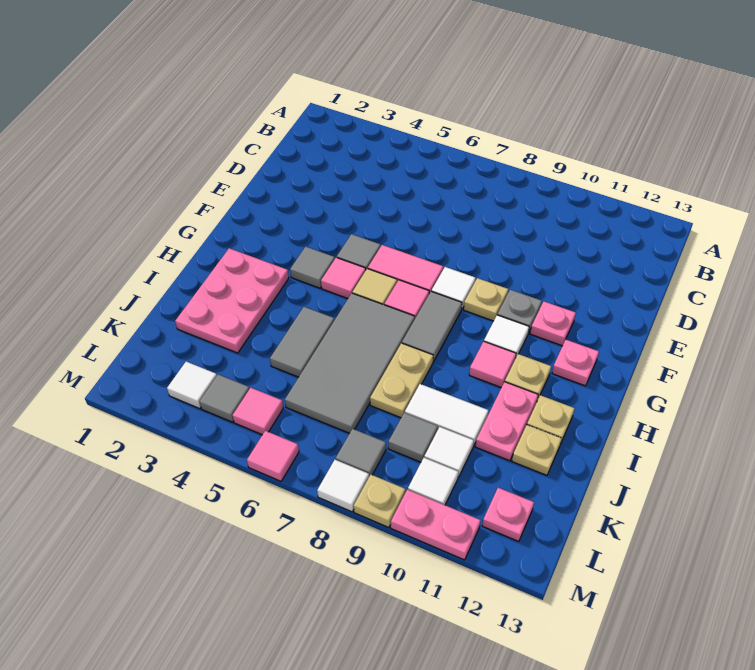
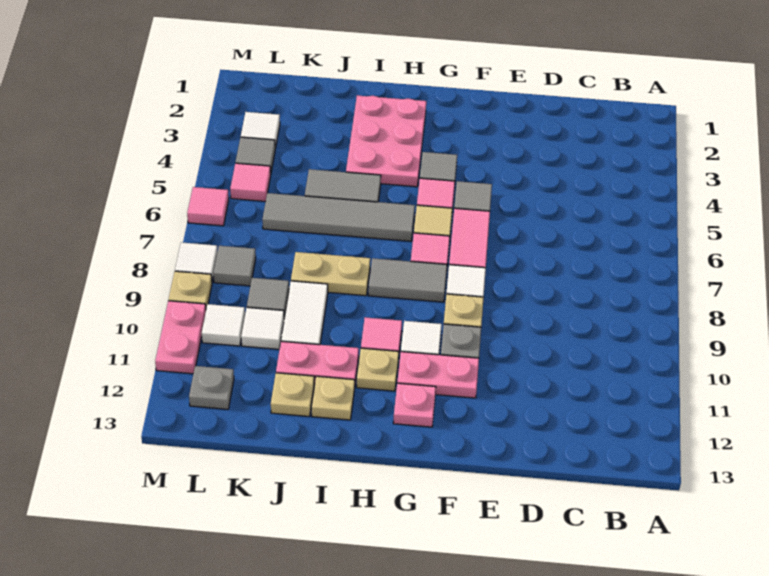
pink 1x1 plate [530,302,576,346] -> pink 1x2 plate [397,352,479,398]
pink 2x3 plate [175,248,289,353] -> pink 2x3 plate turned to [346,95,426,187]
grey 2x4 tile [285,293,415,433] -> grey 1x4 tile [262,193,415,241]
pink 1x1 plate [482,488,534,542] -> grey 1x1 plate [189,366,234,409]

